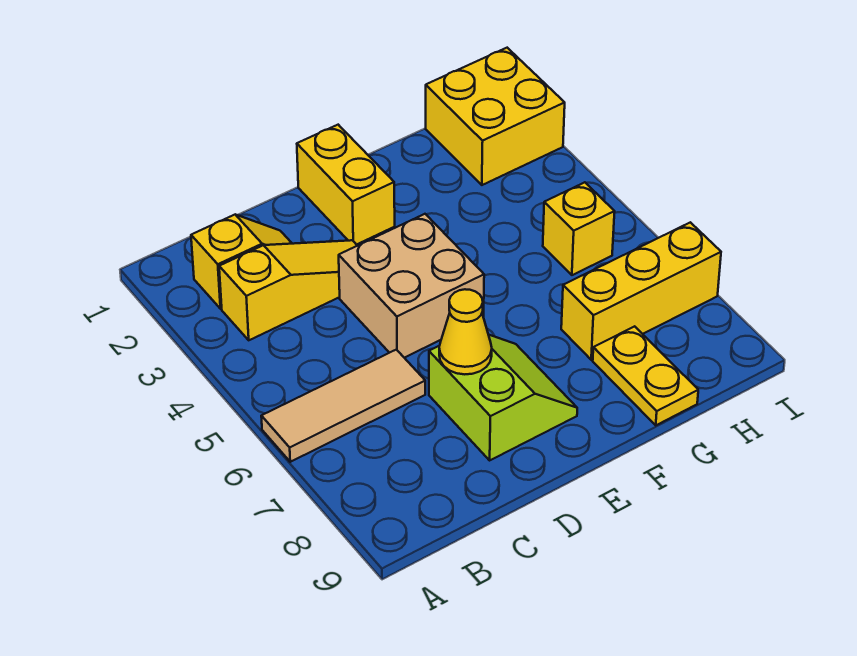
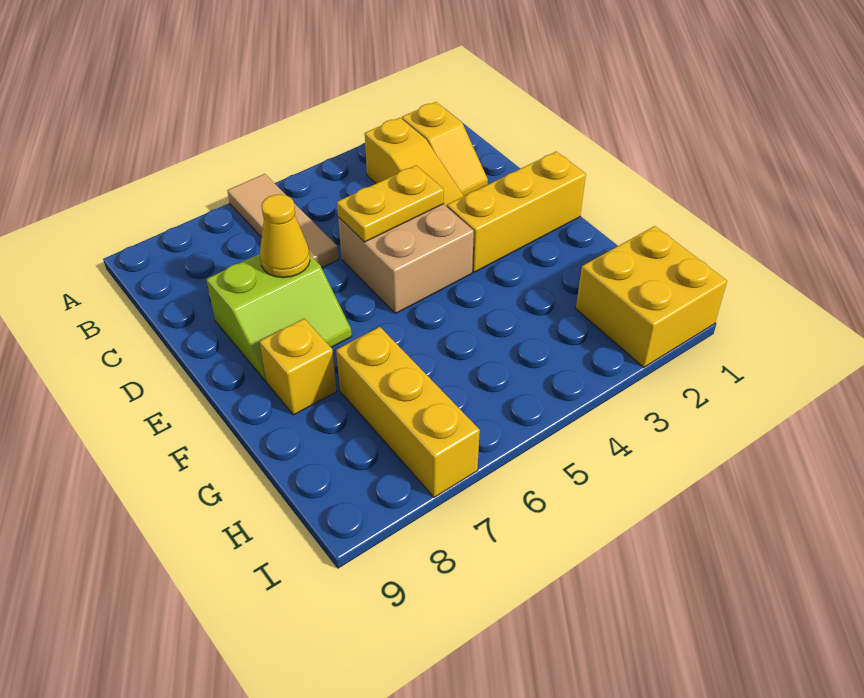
yellow 1x2 brick [297,125,395,245] -> yellow 1x3 brick [447,152,586,272]
yellow 1x2 plate [593,326,698,425] -> yellow 1x2 plate moved to [337,165,444,242]
yellow 1x1 brick [543,182,615,275] -> yellow 1x1 brick moved to [260,319,337,415]

